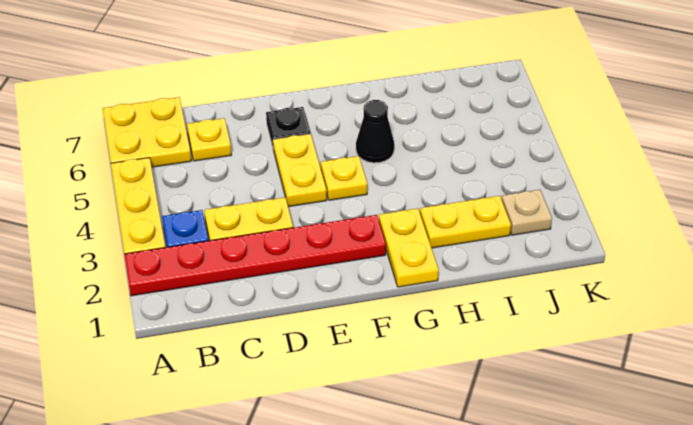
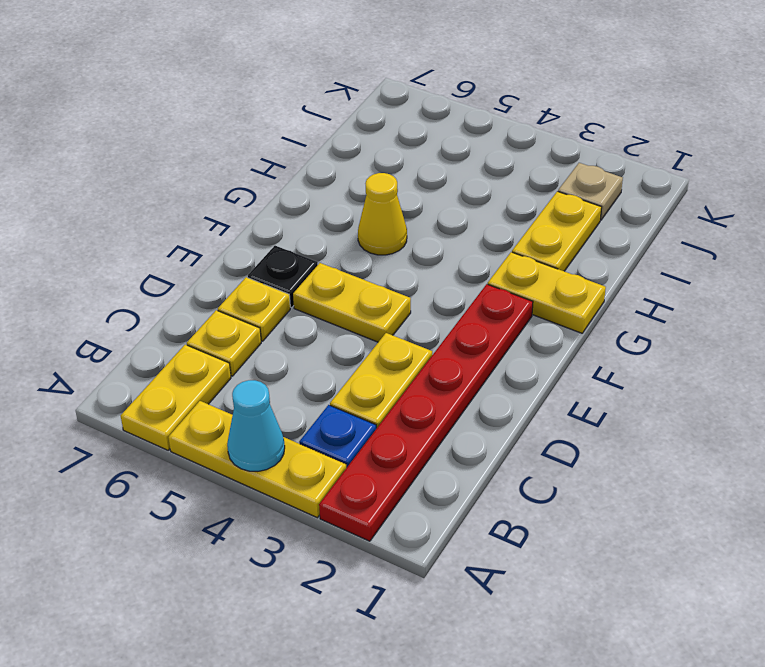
none -> cyan 1x1 cone [227,380,285,471]
yellow 2x2 plate [103,97,191,167] -> yellow 1x2 plate [121,345,231,450]
yellow 1x1 plate [321,156,367,200] -> yellow 1x1 plate moved to [218,277,290,341]
black 1x1 cone [356,100,394,163] -> yellow 1x1 cone [358,173,407,255]

